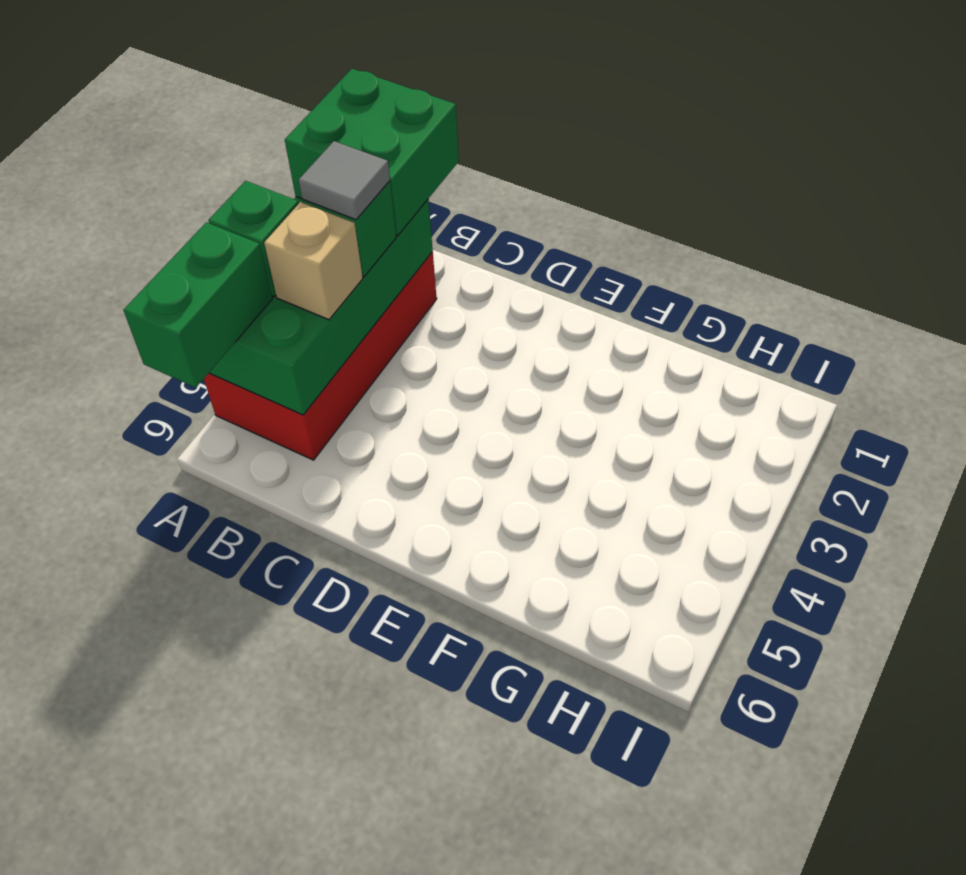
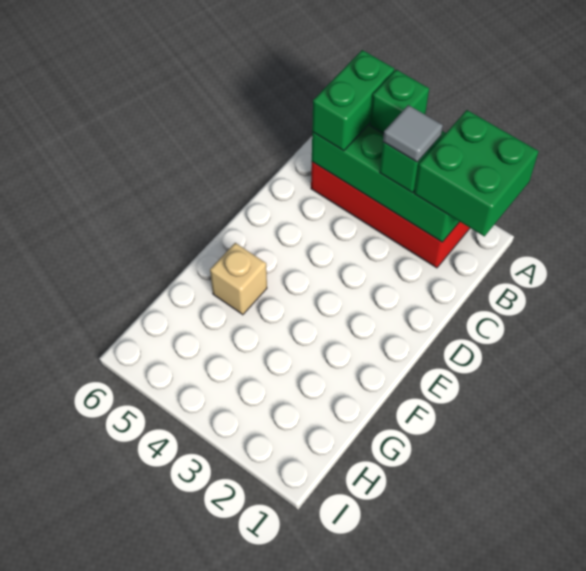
green 1x2 brick [123,222,272,388] -> green 1x2 brick turned to [312,50,394,151]
tan 1x1 brick [264,202,363,320] -> tan 1x1 brick moved to [210,243,267,315]

